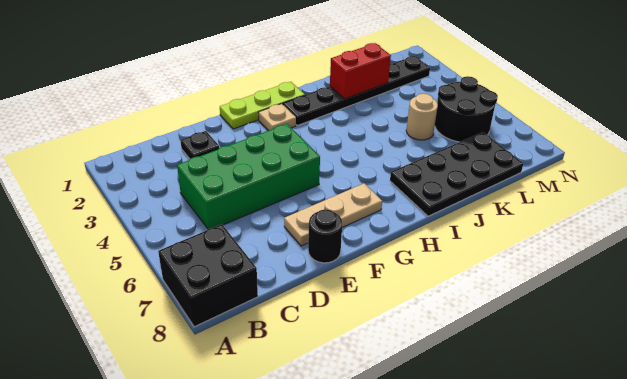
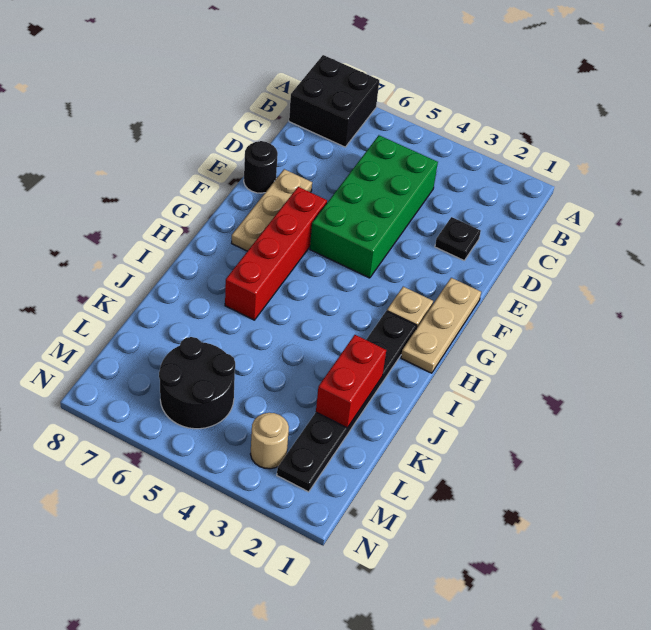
lime 1x3 plate [220,82,305,129] -> tan 1x3 plate [401,278,481,373]
none -> red 1x4 brick [225,187,327,320]
black 2x4 plate [390,132,523,216] -> none
tan 1x1 round brick [406,94,438,140] -> tan 1x1 round brick moved to [250,413,289,469]

